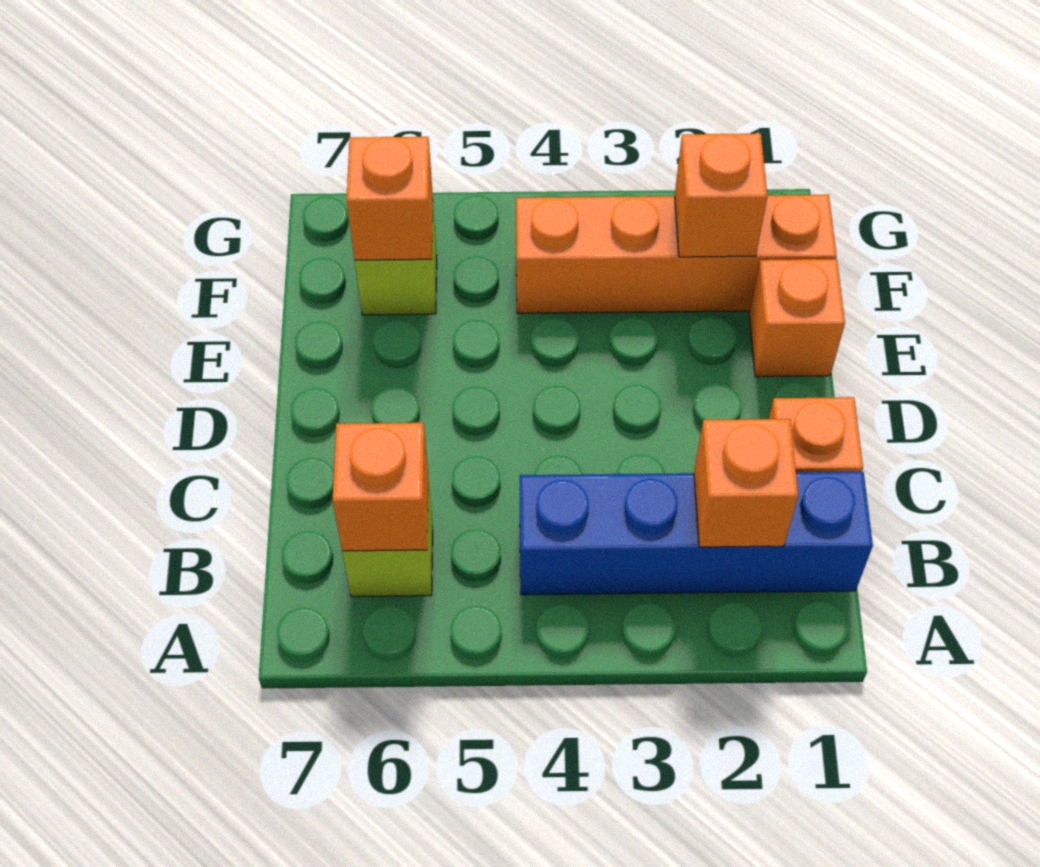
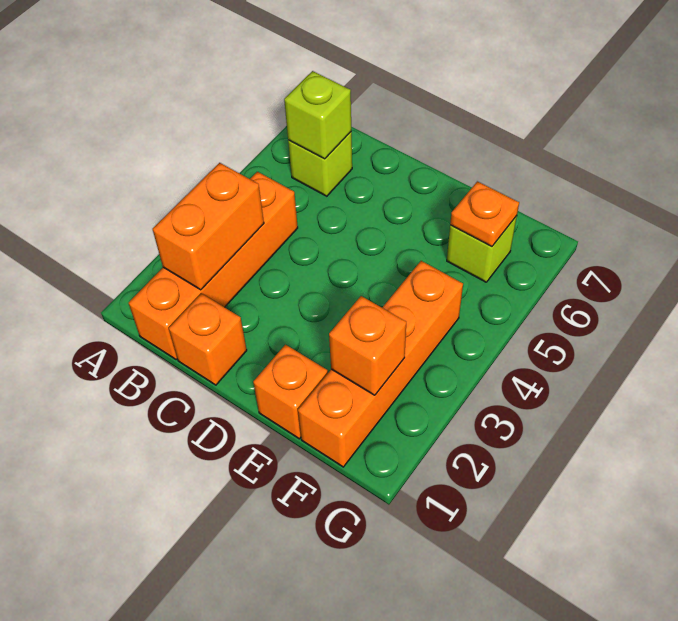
blue 1x4 brick [520,472,873,595] -> orange 1x4 brick [129,172,298,360]
orange 1x1 brick [694,419,798,547] -> orange 1x2 brick [153,163,264,290]
orange 1x1 brick [333,423,428,551] -> lime 1x1 brick [284,71,351,159]
orange 1x1 brick [347,137,433,260] -> orange 1x1 plate [450,181,519,246]

